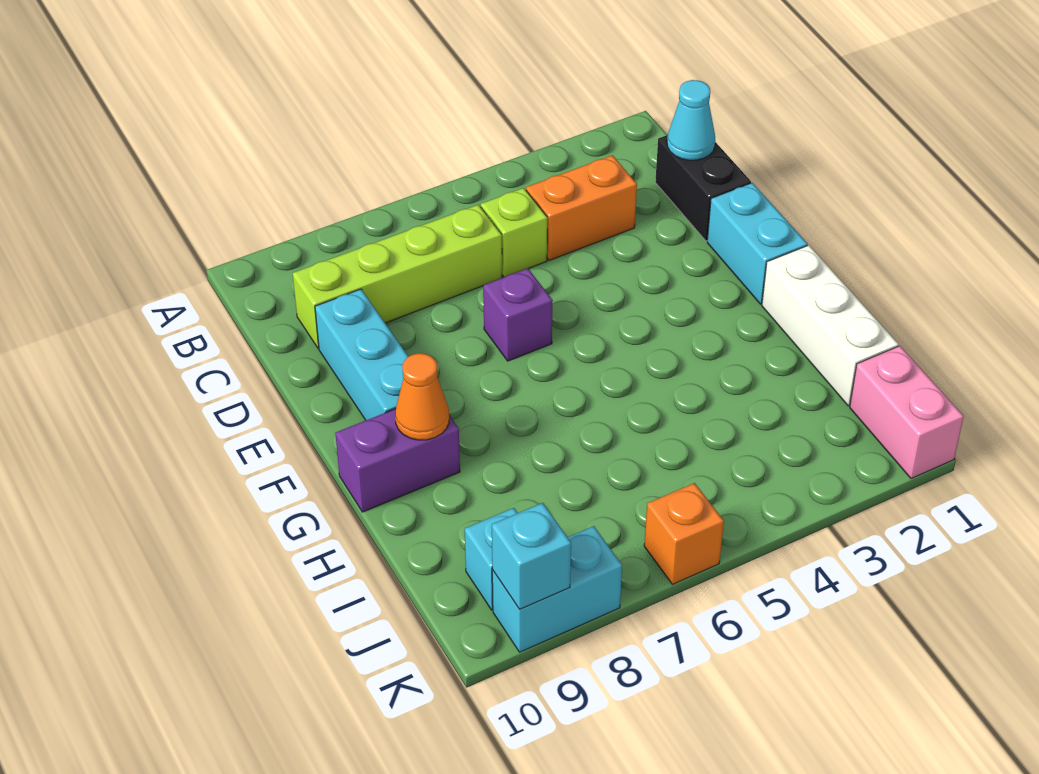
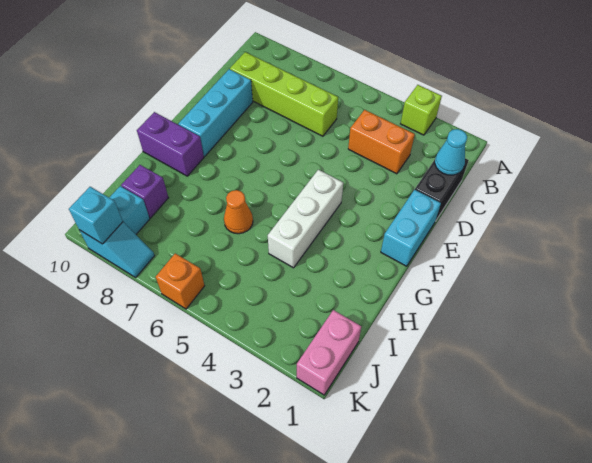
lime 1x1 brick [481,188,547,277] -> lime 1x1 brick moved to [401,85,442,135]
purple 1x1 brick [483,268,553,361] -> purple 1x1 brick moved to [121,165,168,218]
white 1x3 brick [762,245,899,406] -> white 1x3 brick moved to [268,170,343,268]
orange 1x1 cone [395,353,449,440] -> orange 1x1 cone moved to [224,190,253,234]
cyan 1x2 brick [492,526,622,652] -> cyan 1x2 slope [80,222,154,277]

